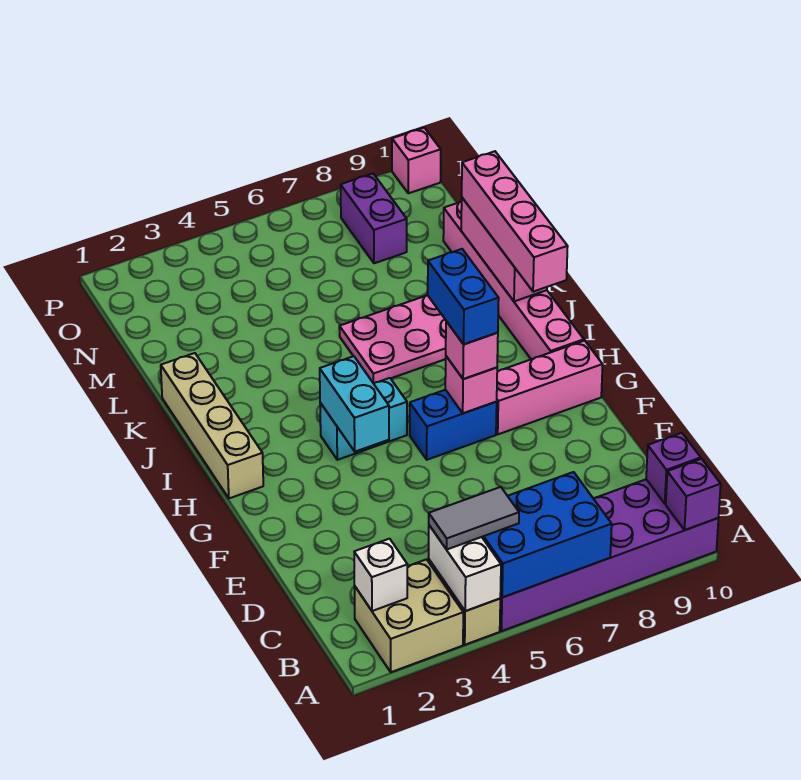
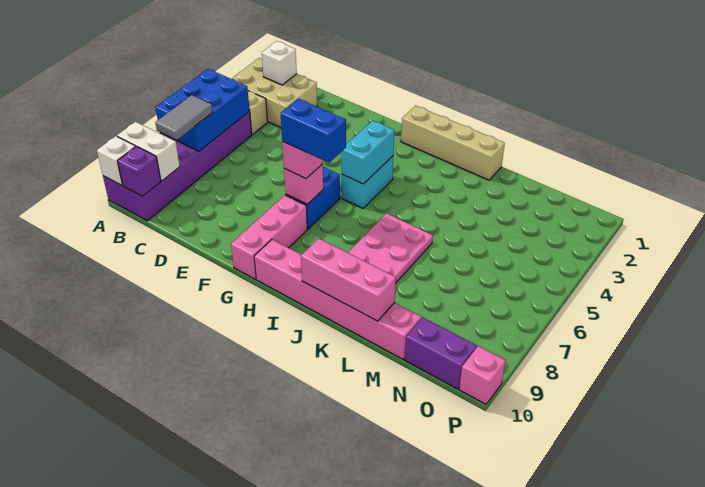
tan 2x2 brick [354,559,463,672] -> tan 2x3 brick [232,58,317,127]
white 1x2 brick [428,525,501,611] -> white 1x2 brick moved to [117,122,180,181]
purple 1x1 brick [666,459,721,530] -> white 1x1 brick [97,136,136,185]
grey 1x2 tile [429,487,519,549] -> grey 1x2 tile moved to [155,95,213,140]
cyan 1x2 brick [320,356,389,452] -> cyan 1x2 brick turned to [341,121,394,184]
pink 1x4 brick [462,151,568,292] -> none
purple 1x2 brick [341,174,407,263] -> purple 1x2 brick moved to [405,317,477,389]

